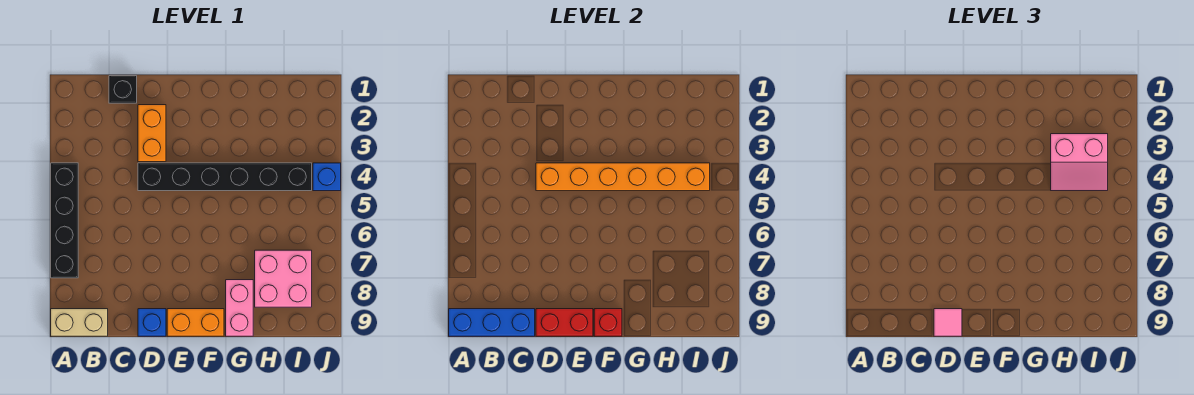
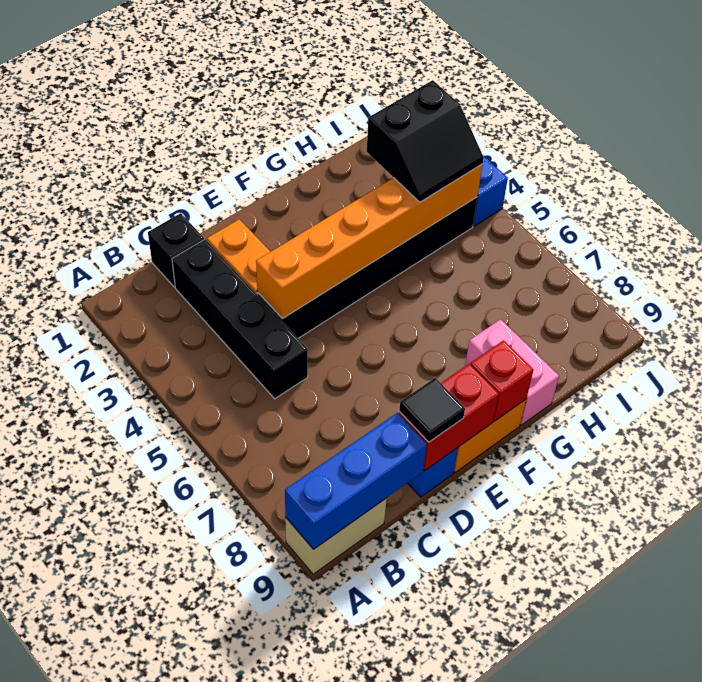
black 1x4 brick [51,163,78,278] -> black 1x4 brick moved to [172,239,308,399]
pink 1x1 tile [934,309,962,336] -> black 1x1 tile [399,378,465,442]
pink 2x2 slope [1051,134,1108,191] -> black 2x2 slope [367,80,484,202]
pink 2x2 brick [255,250,312,307] -> none

